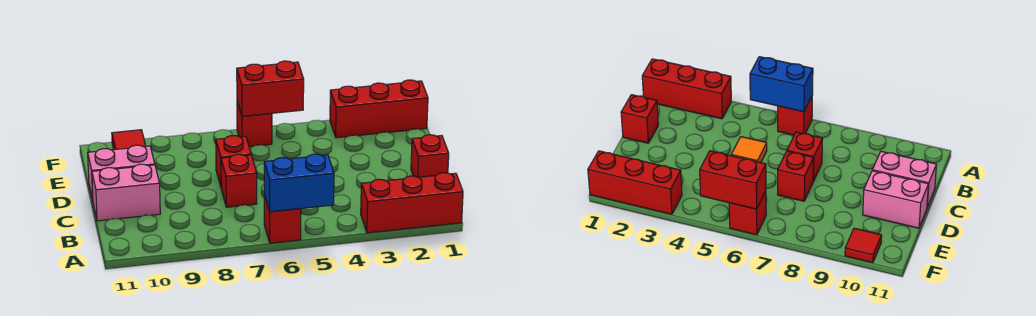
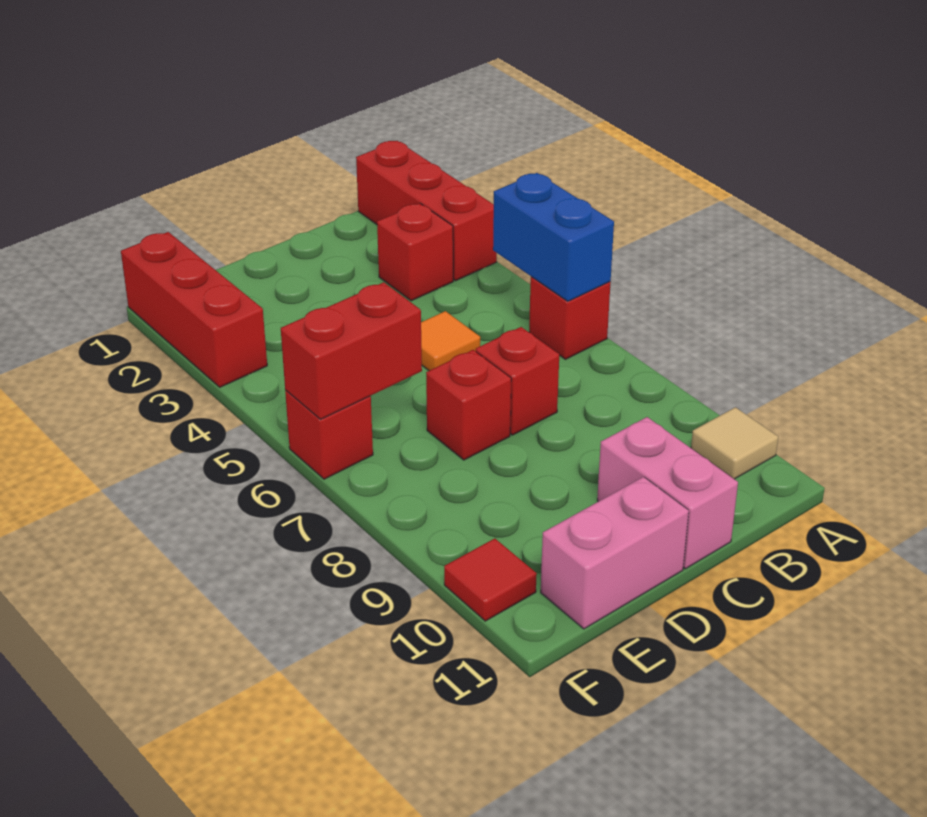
none -> tan 1x1 tile [691,407,778,479]
red 1x1 brick [411,135,449,177] -> red 1x1 brick moved to [377,203,453,301]
pink 1x2 brick [88,145,155,200] -> pink 1x2 brick turned to [541,477,689,629]
red 1x2 brick [237,61,304,116] -> red 1x2 brick turned to [281,282,422,419]

